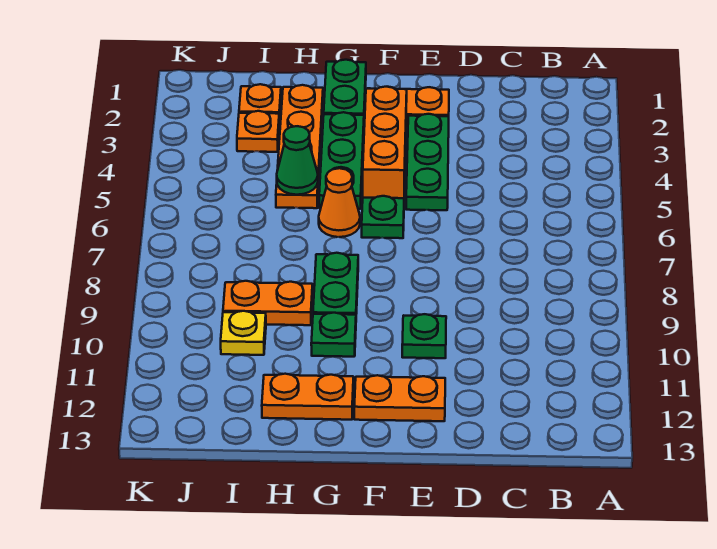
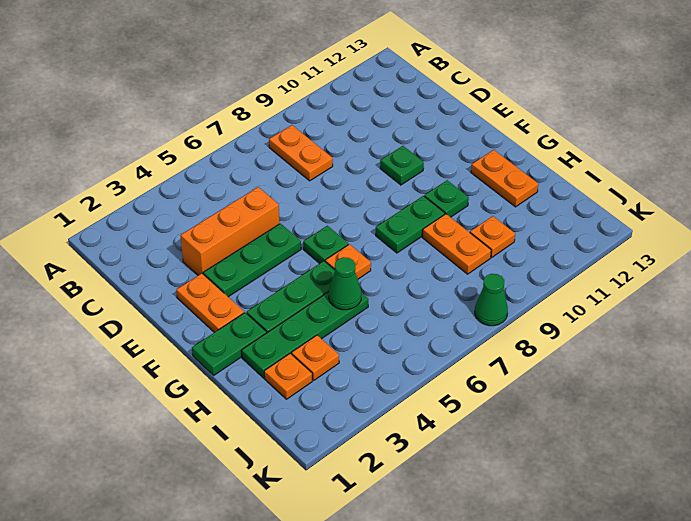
orange 1x2 plate [354,375,445,421] -> orange 1x2 plate moved to [269,125,333,181]
orange 1x3 brick [363,87,407,198] -> orange 1x3 brick moved to [180,187,279,275]
orange 1x1 cone [319,168,360,237] -> orange 1x1 plate [325,244,371,279]
orange 1x4 plate [276,85,323,208] -> green 1x4 plate [242,292,368,378]
yellow 1x1 plate [221,311,266,355] -> orange 1x1 plate [470,216,515,257]
none -> green 1x1 cone [475,274,508,326]

